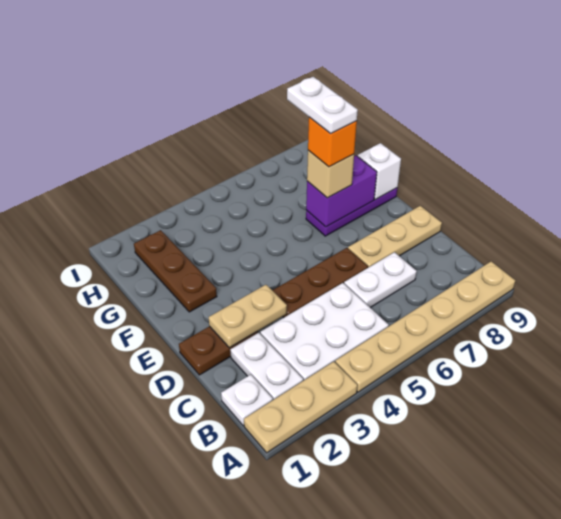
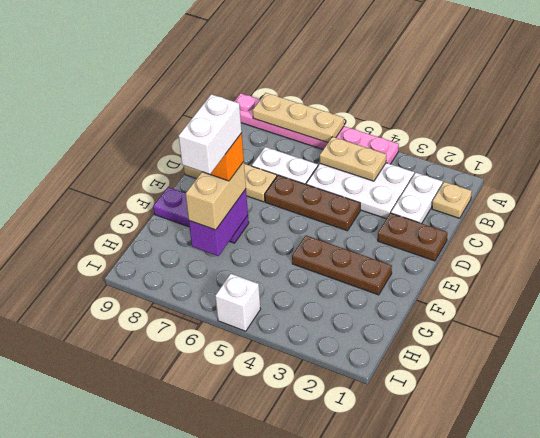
tan 1x3 plate [244,362,357,453] -> tan 1x3 plate moved to [253,93,344,143]
tan 1x6 plate [335,261,515,392] -> pink 1x6 plate [234,93,399,164]
white 1x1 plate [221,375,273,426] -> tan 1x1 plate [432,182,472,218]
tan 1x2 plate [209,285,287,348] -> tan 1x2 plate moved to [320,137,386,181]
brown 1x3 plate [134,230,217,312] -> brown 1x3 plate turned to [292,236,392,295]
purple 1x2 brick [306,156,377,227] -> purple 1x2 brick turned to [189,189,248,256]
tan 1x1 brick [307,150,354,198] -> tan 1x2 brick [186,162,246,230]
white 1x2 plate [287,77,358,134] -> white 1x2 brick [179,94,242,174]
white 1x1 brick [358,143,401,200] -> white 1x1 brick moved to [215,274,260,331]

